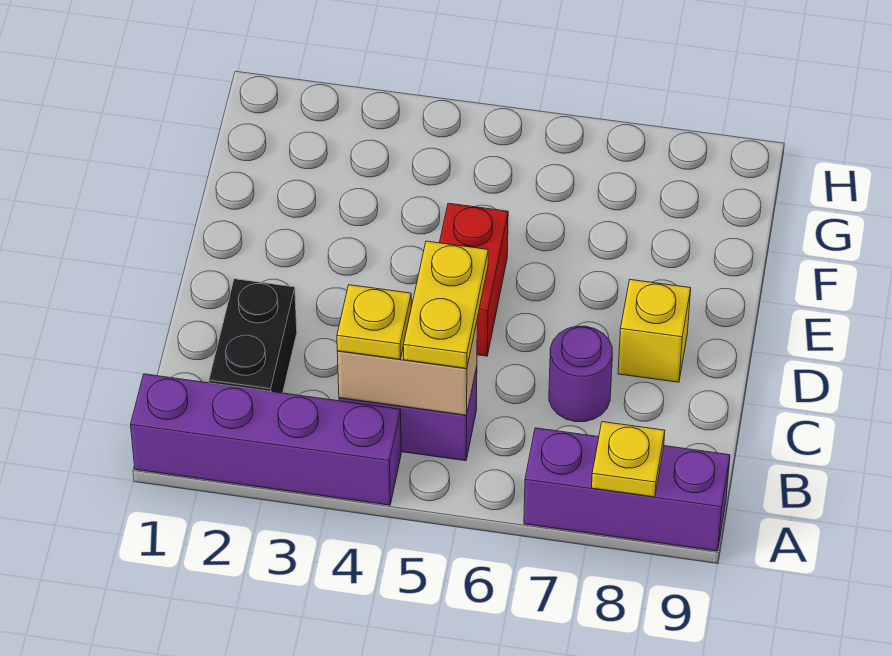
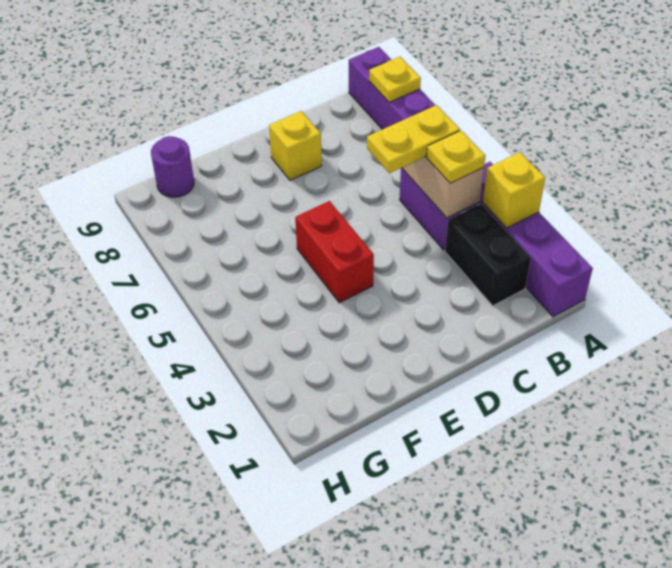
none -> yellow 1x1 brick [483,152,545,228]
black 1x2 brick [209,279,297,393] -> black 1x2 brick turned to [445,204,531,306]
purple 1x1 round brick [549,326,612,422] -> purple 1x1 round brick moved to [151,136,194,197]
red 1x2 brick [440,203,508,356] -> red 1x2 brick turned to [295,201,374,303]

